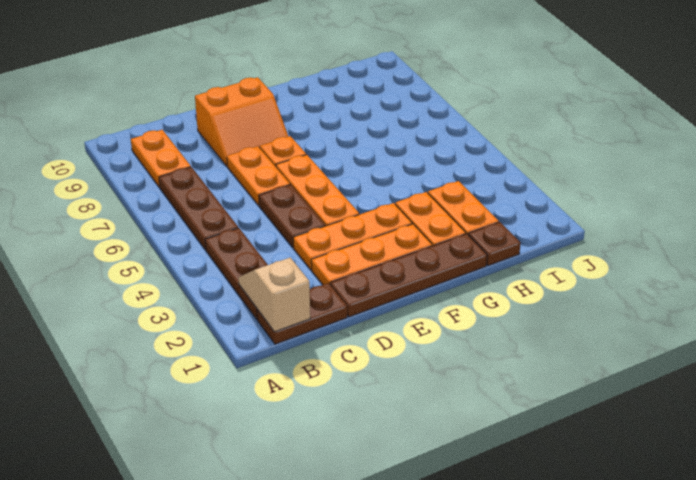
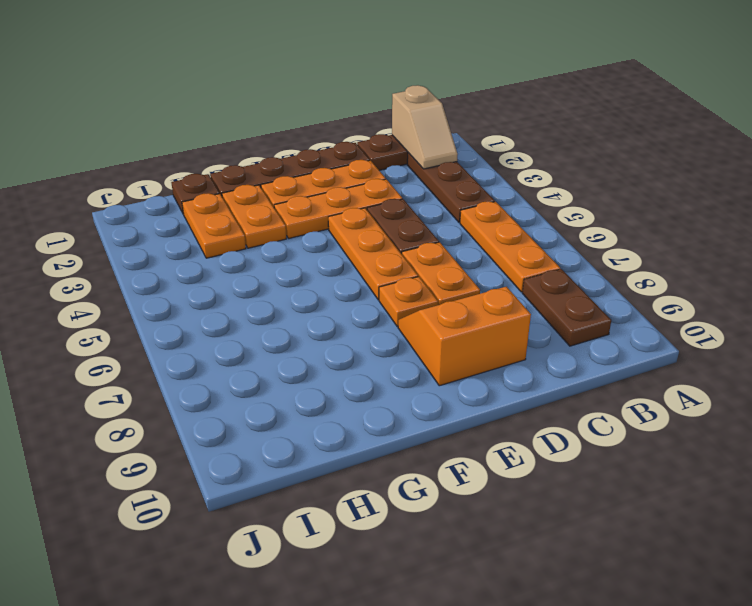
brown 1x3 plate [159,167,238,250] -> orange 1x3 plate [460,201,560,292]
orange 1x2 plate [131,130,191,187] -> brown 1x2 plate [522,269,611,346]

